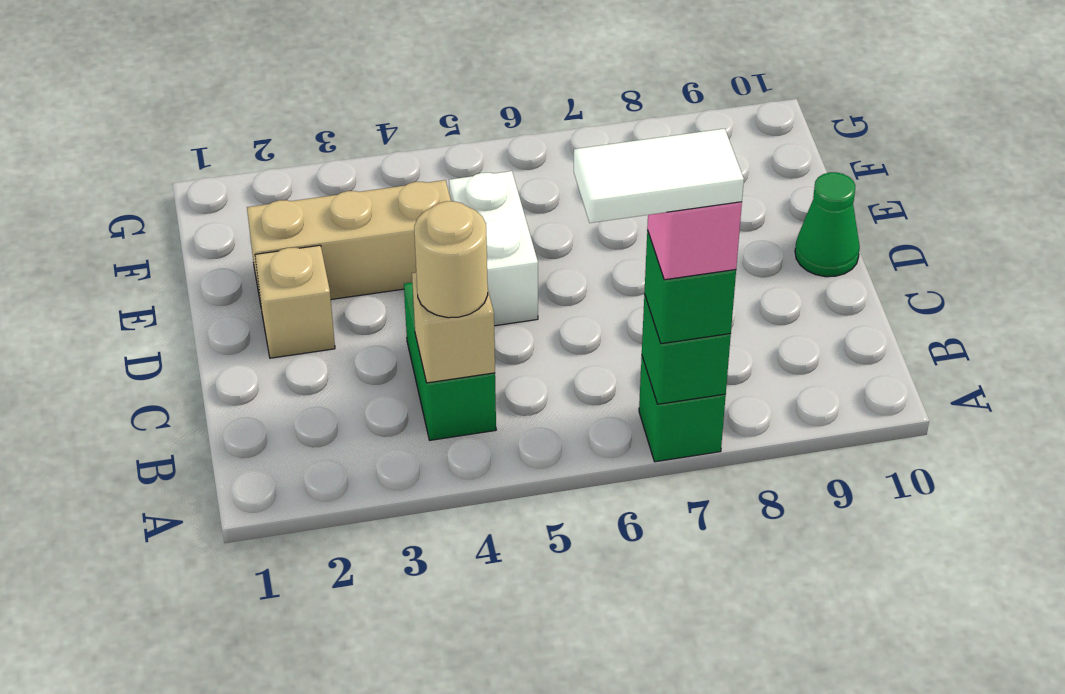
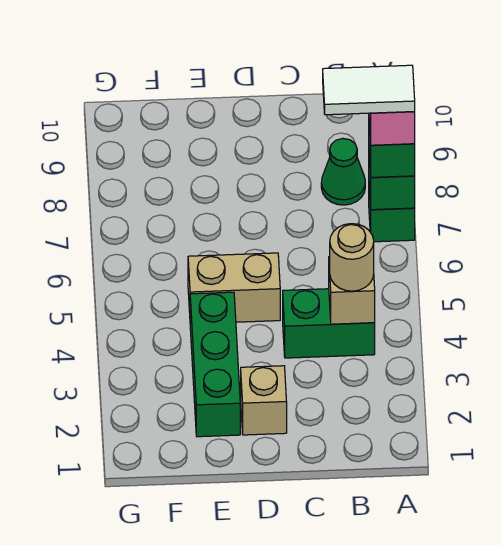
white 1x2 tile [574,129,744,223] -> white 1x2 tile turned to [323,65,415,115]
white 1x2 brick [449,171,538,326] -> tan 1x2 brick [188,253,280,322]
green 1x1 cone [795,172,860,277] -> green 1x1 cone moved to [321,139,365,205]
tan 1x3 brick [247,180,451,304] -> green 1x3 brick [190,292,240,437]

